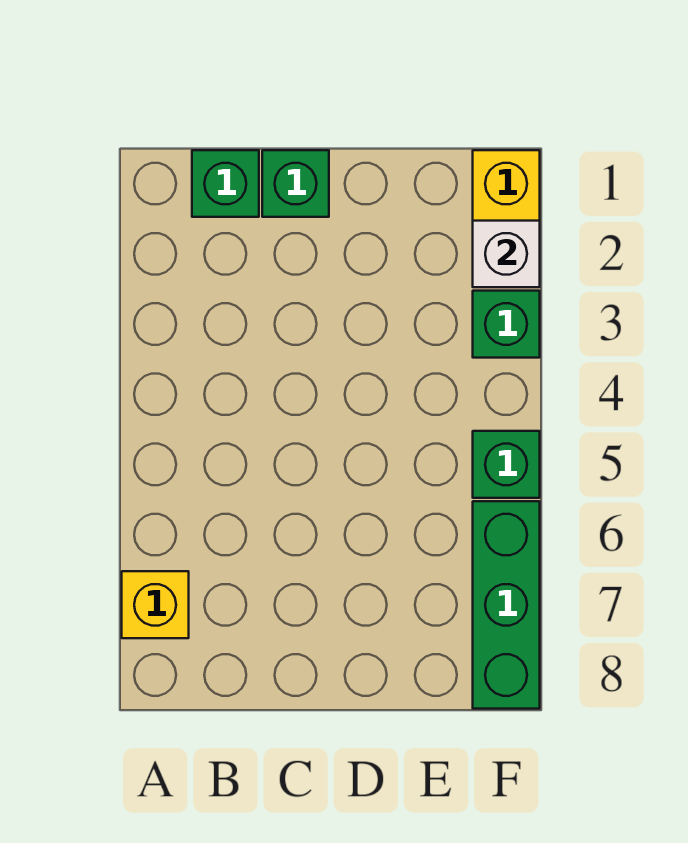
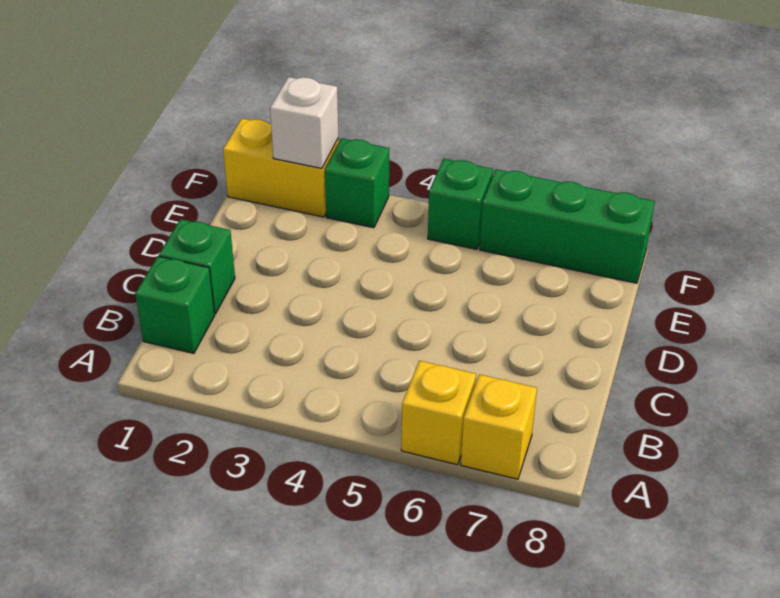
none -> yellow 1x1 brick [401,361,476,465]

